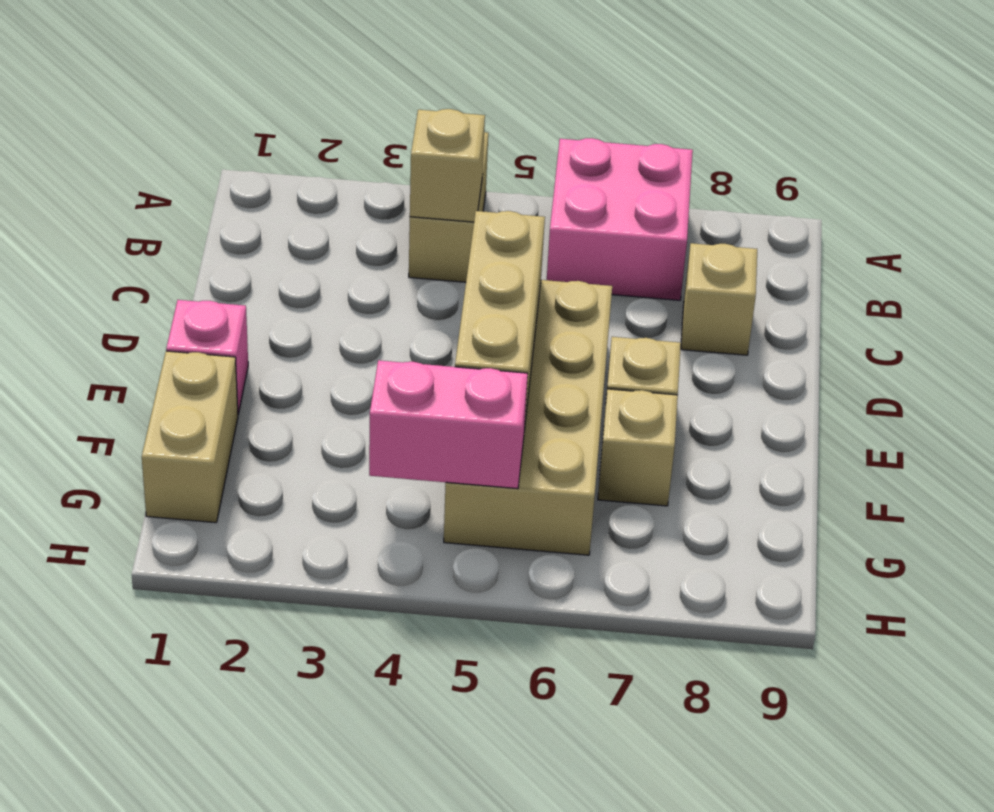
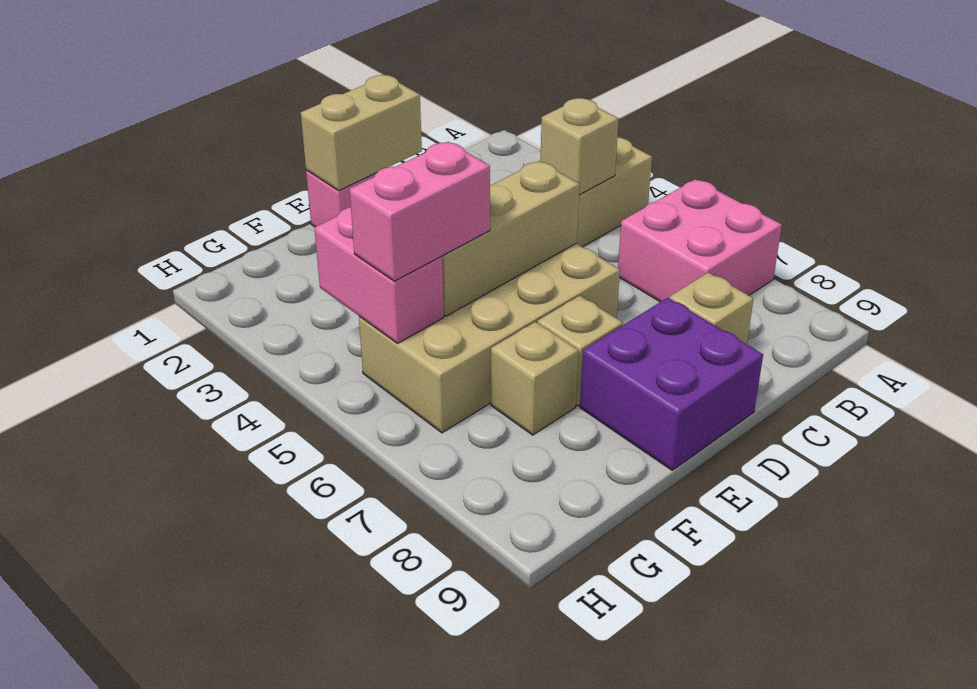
none -> purple 2x2 brick [580,298,763,470]
tan 1x2 brick [142,351,238,523] -> tan 1x2 brick moved to [301,75,422,191]
none -> pink 1x2 brick [350,142,490,281]

